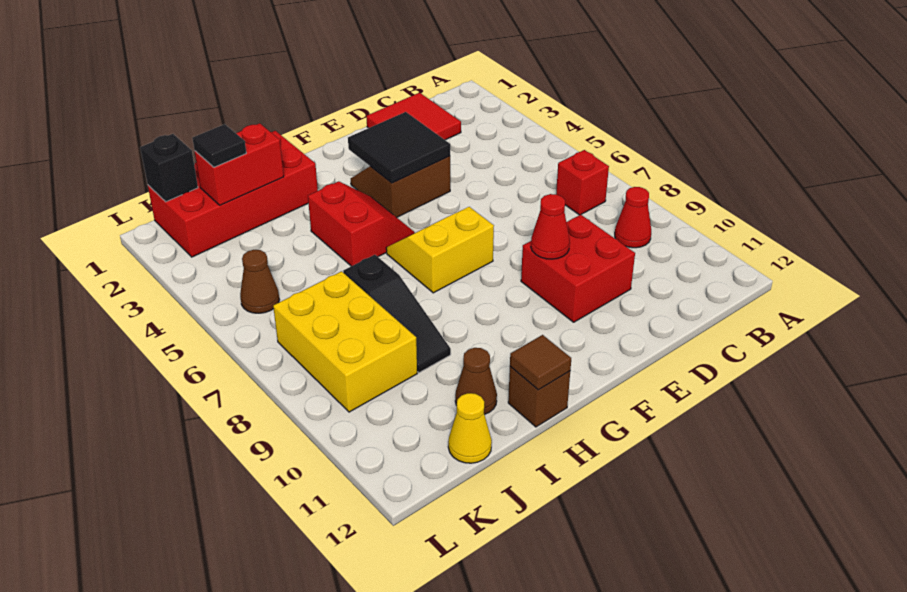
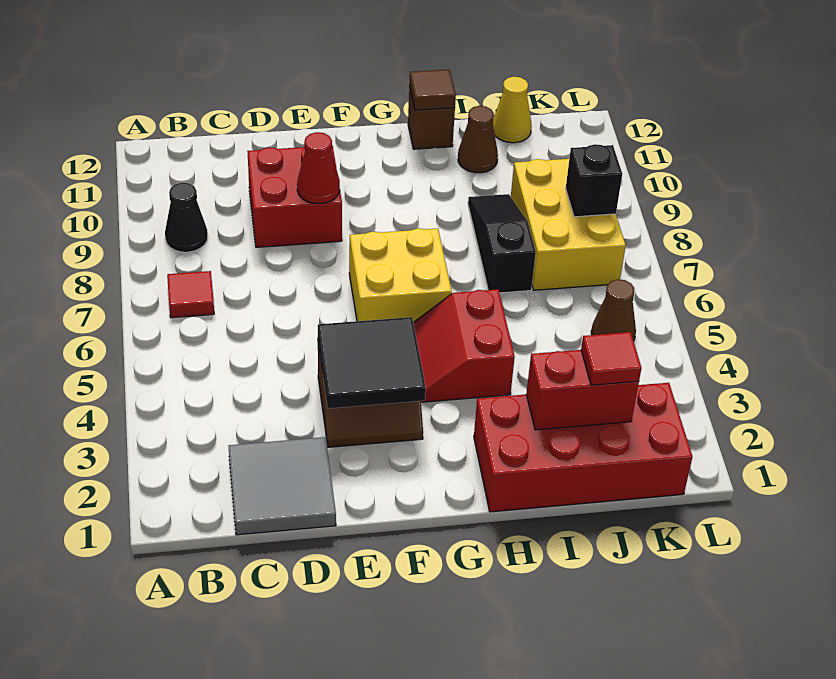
red 1x1 brick [556,150,609,215] -> red 1x1 tile [167,271,214,318]
red 1x1 cone [615,187,651,248] -> black 1x1 cone [165,183,208,252]
red 2x2 tile [366,93,461,140] -> grey 2x2 tile [228,437,336,535]
yellow 2x2 slope [386,207,494,293] -> yellow 2x2 brick [349,228,452,322]
black 1x1 tile [192,124,246,167] -> red 1x1 tile [581,332,642,385]
black 1x1 brick [140,134,198,202] -> black 1x1 brick moved to [566,144,622,217]

